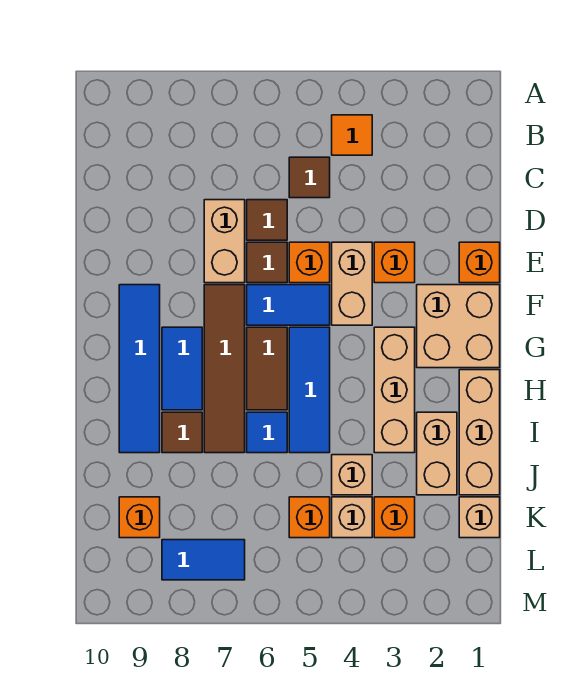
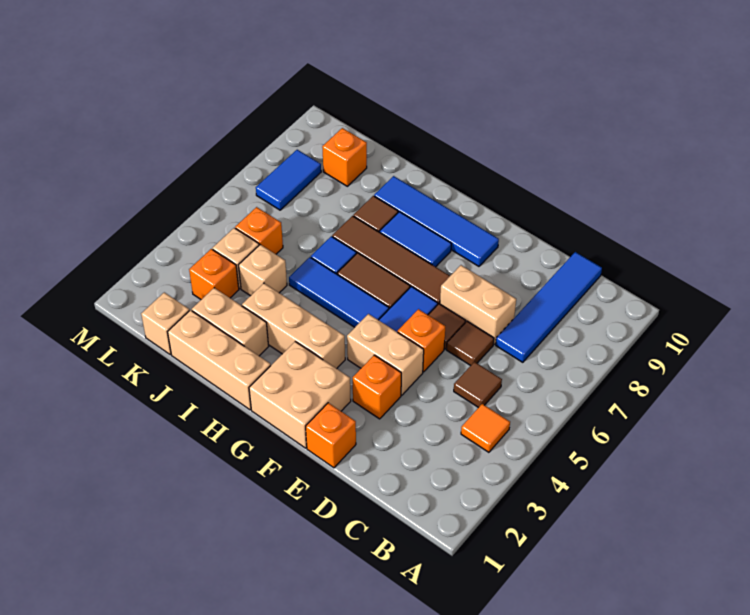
none -> blue 1x4 tile [496,252,602,362]

